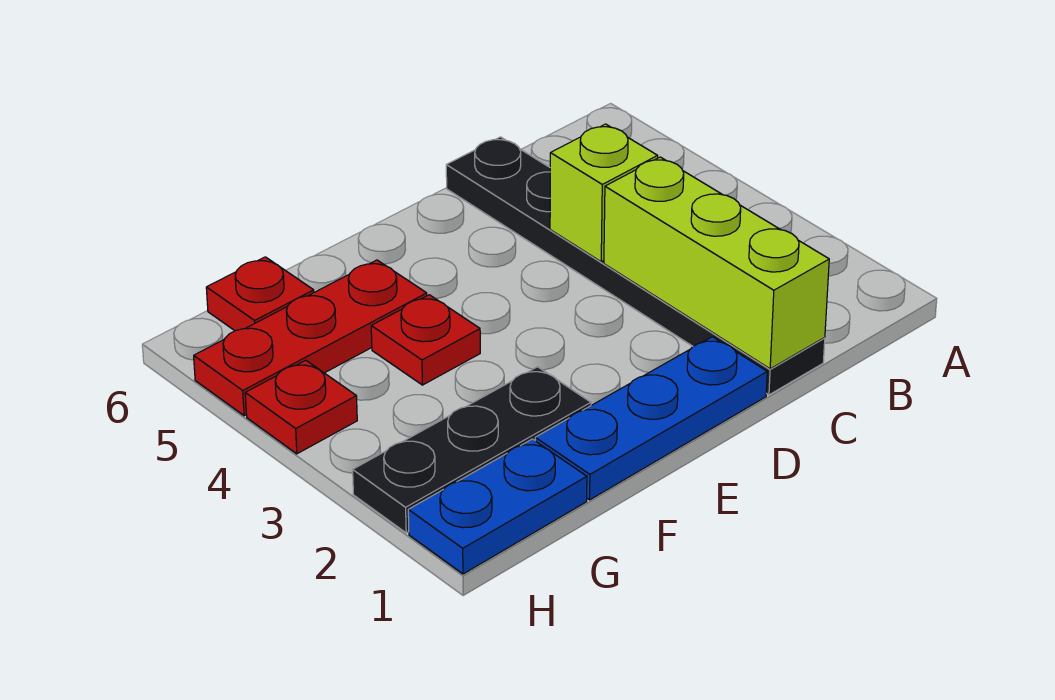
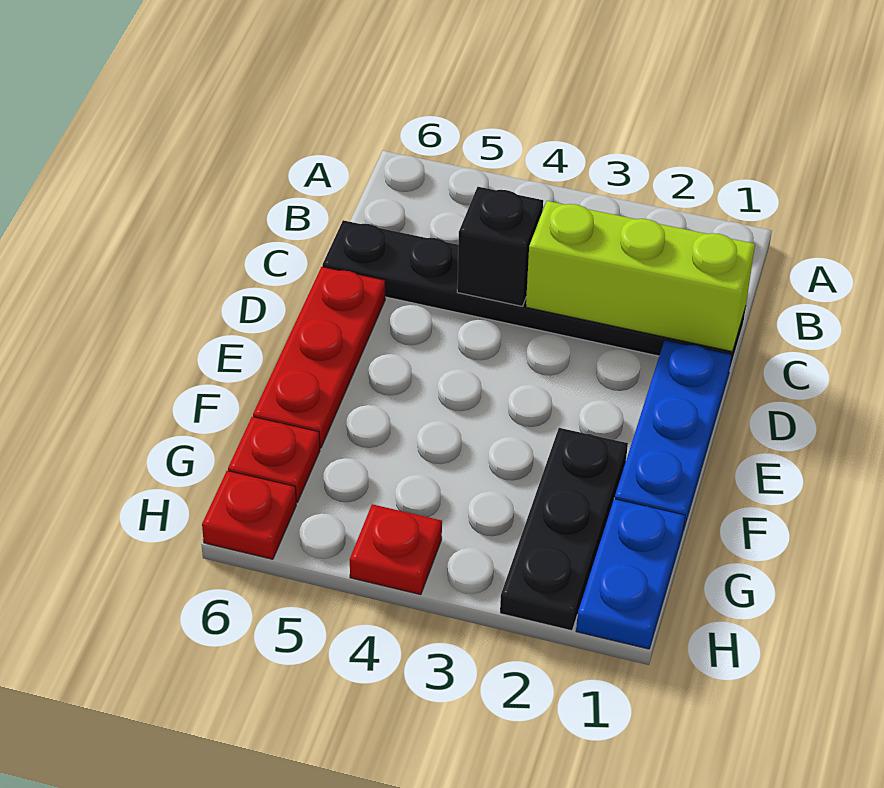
lime 1x1 brick [550,124,658,262] -> black 1x1 brick [457,187,543,306]
red 1x1 plate [371,295,480,385] -> red 1x1 plate moved to [202,471,296,559]
red 1x3 plate [194,260,427,416] -> red 1x3 plate moved to [253,267,385,448]

